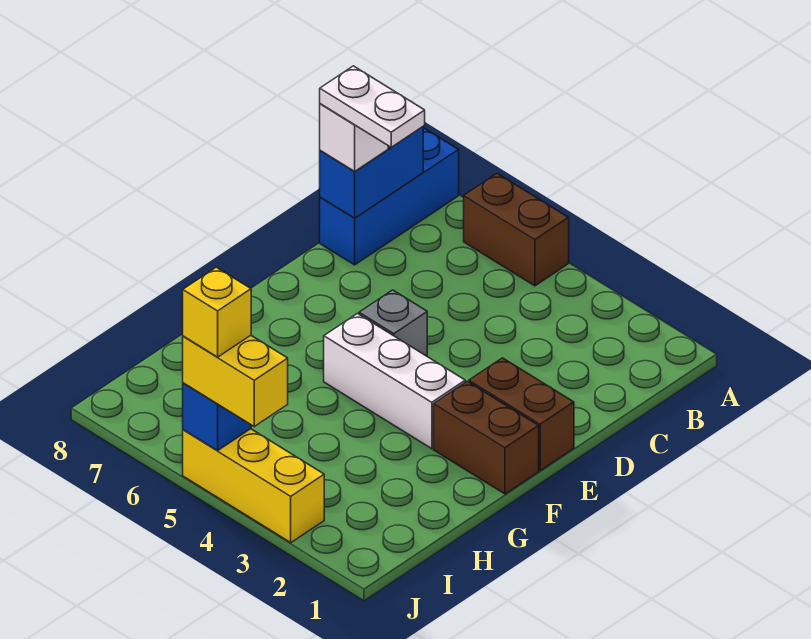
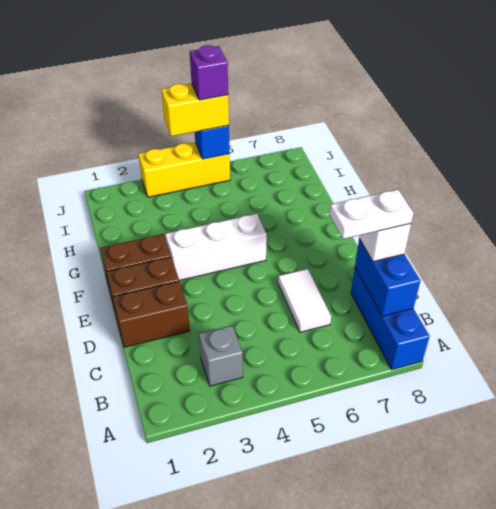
brown 1x2 brick [464,173,569,286] -> brown 1x2 brick moved to [113,281,190,347]
none -> white 1x2 tile [278,269,331,332]
grey 1x1 brick [359,290,427,356] -> grey 1x1 brick moved to [199,326,243,386]
yellow 1x1 brick [183,267,251,357] -> purple 1x1 brick [190,45,228,100]

